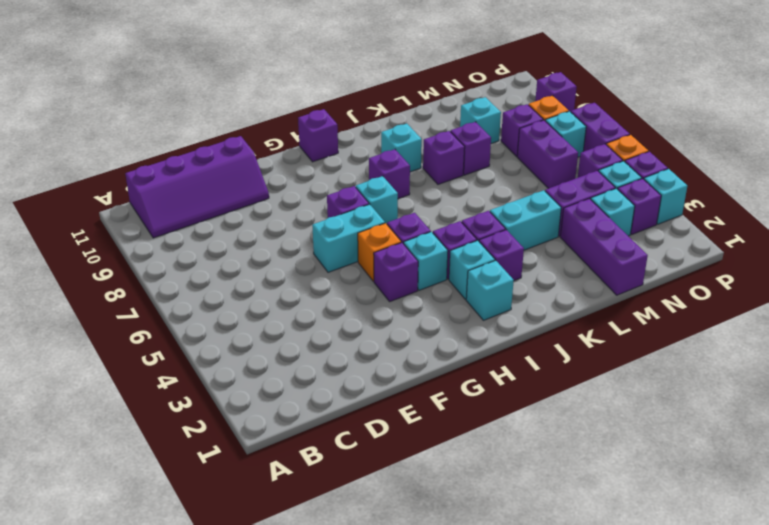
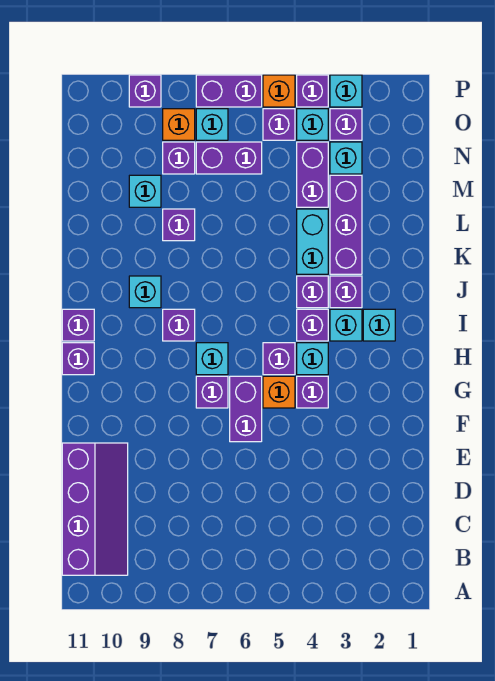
cyan 1x2 brick [312,204,385,272] -> purple 1x2 brick [230,376,262,442]
purple 1x1 brick [423,131,465,184] -> purple 1x1 brick moved to [62,309,94,341]
purple 1x3 brick [560,199,648,295] -> purple 1x3 brick turned to [330,175,362,274]

